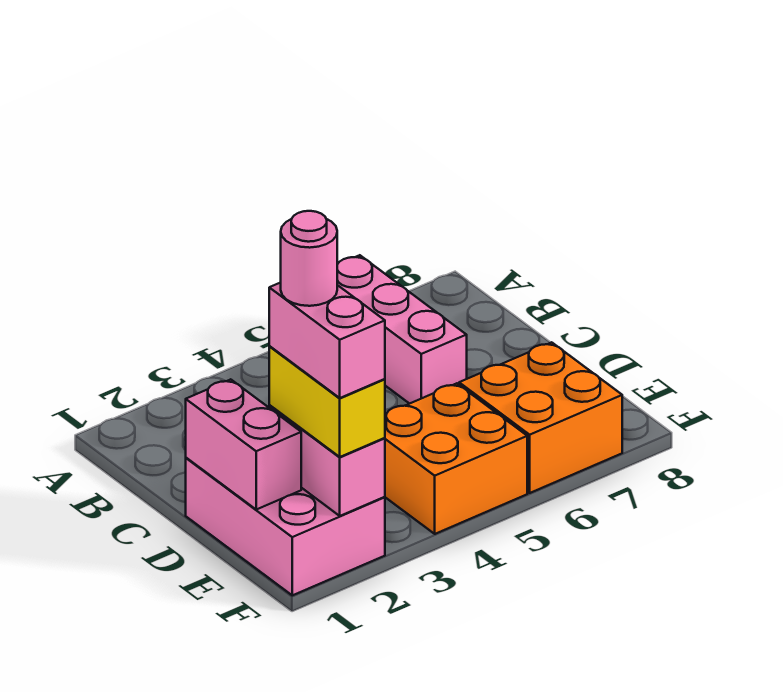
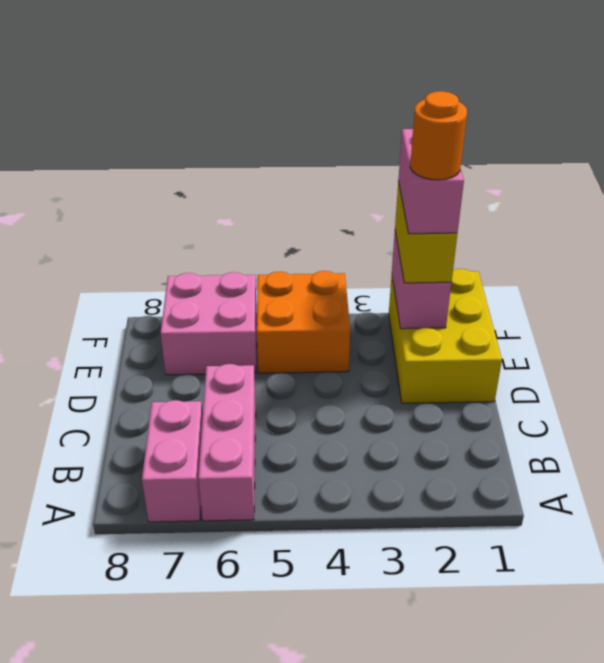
pink 2x3 brick [186,458,385,595] -> yellow 2x3 brick [389,269,502,403]
pink 1x2 brick [186,379,301,509] -> pink 1x2 brick moved to [142,400,203,522]
pink 1x1 round brick [281,211,337,306] -> orange 1x1 round brick [410,91,467,180]
orange 2x2 brick [459,342,622,493] -> pink 2x2 brick [161,272,257,375]

